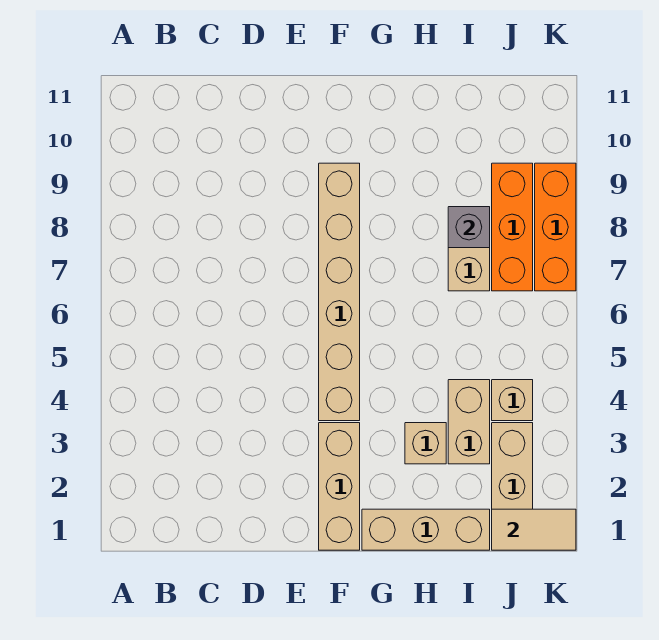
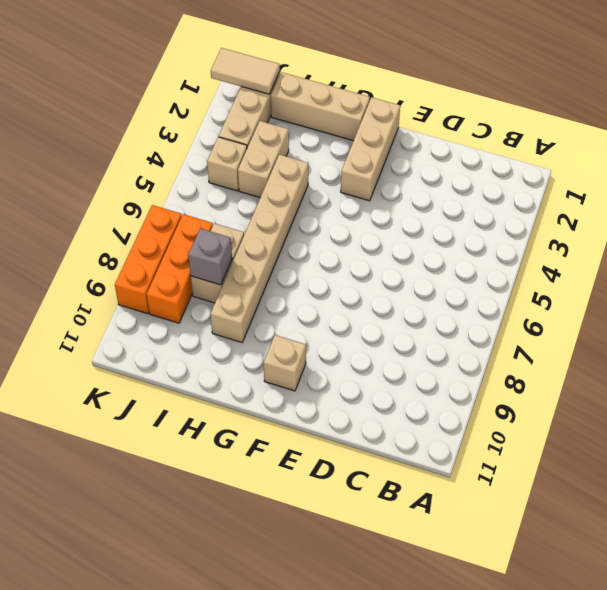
tan 1x6 brick [319,163,360,421] -> tan 1x6 brick moved to [210,155,308,343]
tan 1x1 brick [405,423,446,464] -> tan 1x1 brick moved to [264,335,306,391]

